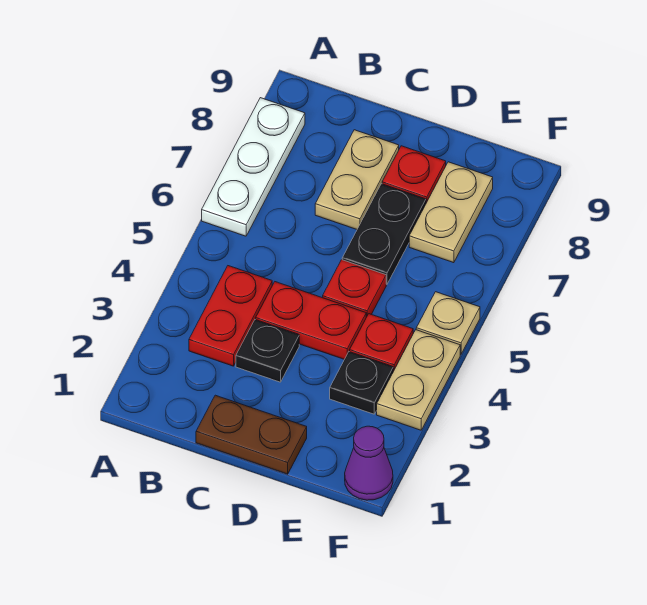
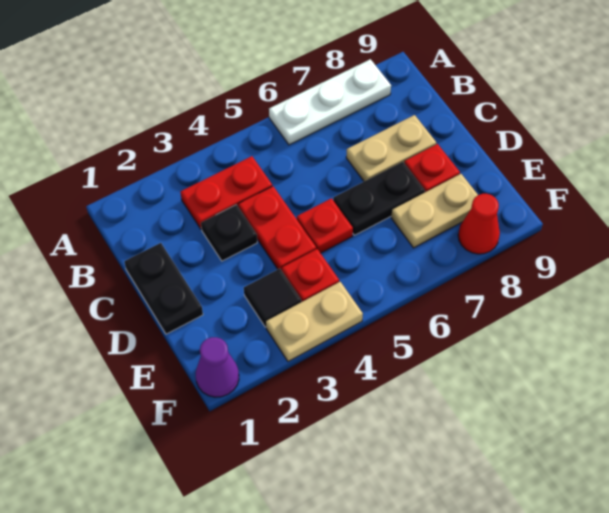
brown 1x2 plate [196,395,307,474] -> black 1x2 plate [124,243,203,334]
black 1x1 plate [330,352,393,414] -> black 1x1 tile [244,269,301,327]
tan 1x1 plate [416,292,480,354] -> none
none -> red 1x1 cone [458,194,500,254]

